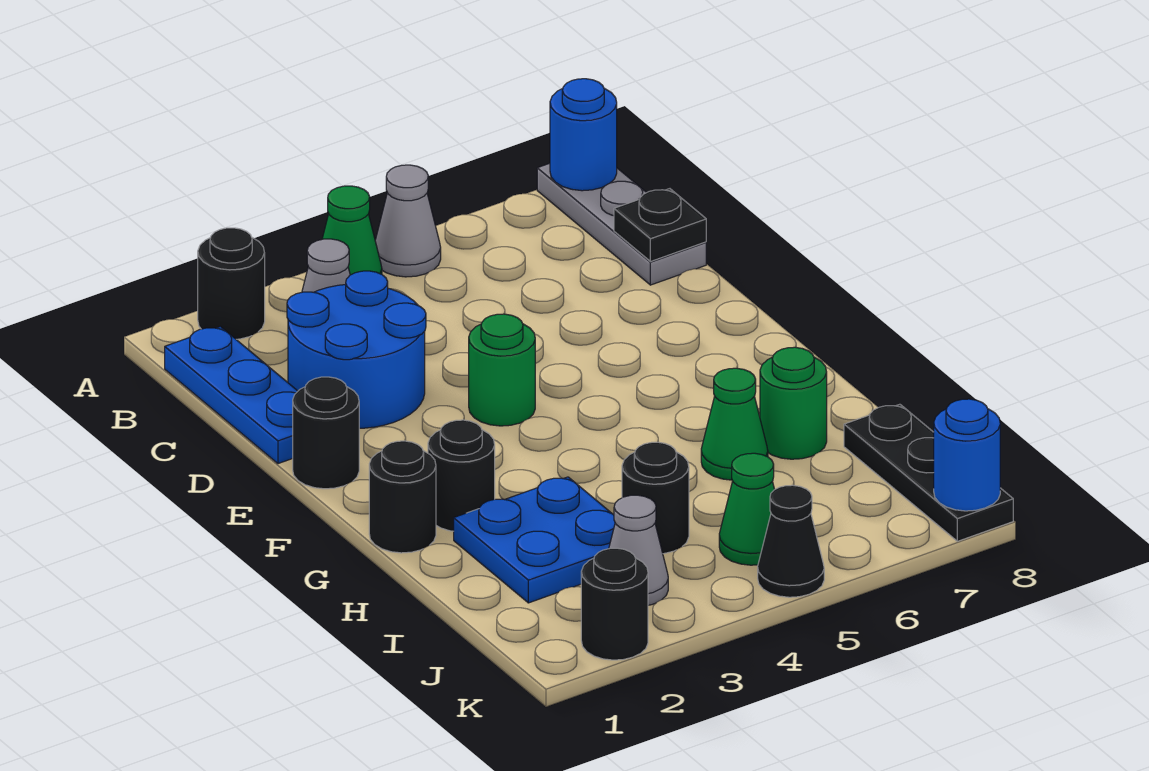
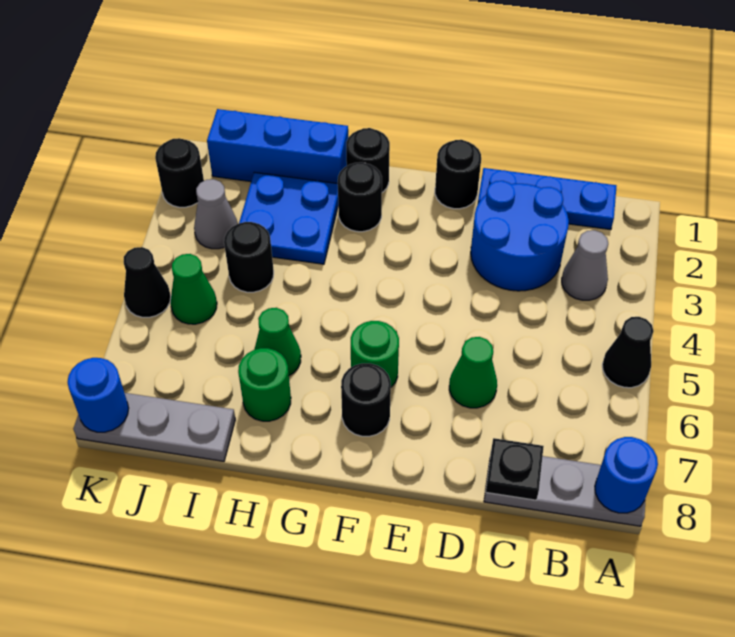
black 1x1 round brick [198,228,265,339] -> black 1x1 round brick moved to [341,363,391,436]
green 1x1 cone [322,186,382,275] -> green 1x1 cone moved to [449,337,497,408]
grey 1x1 cone [375,165,441,277] -> black 1x1 cone [602,317,654,388]
green 1x1 round brick [469,314,535,426] -> green 1x1 round brick moved to [351,321,399,387]
none -> blue 1x3 brick [207,109,348,183]
black 1x3 plate [844,404,1013,541] -> grey 1x3 plate [73,393,235,461]

